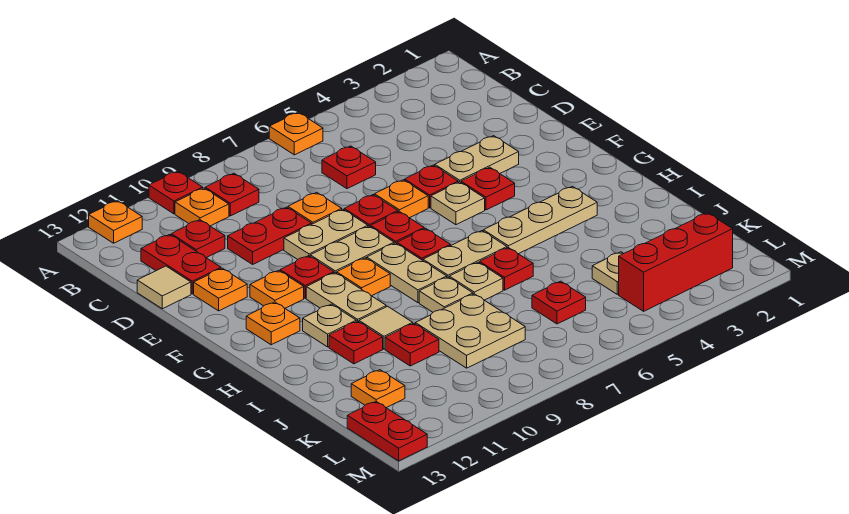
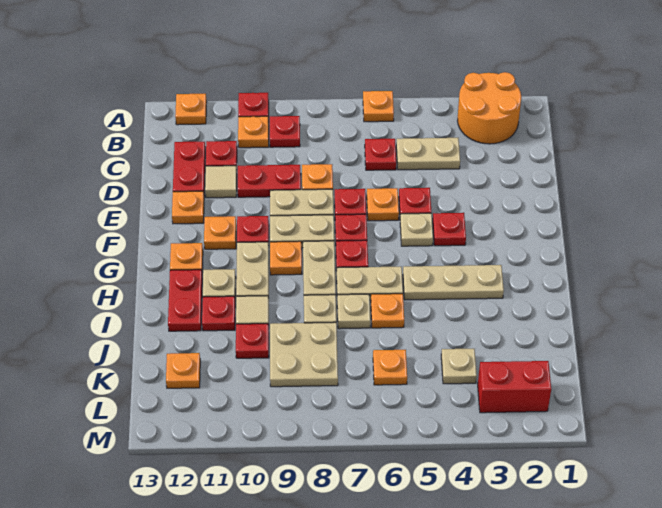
none -> orange 2x2 round brick [458,72,521,144]
tan 1x1 tile [137,266,191,309] -> tan 1x1 tile moved to [205,166,237,198]
tan 1x2 plate [435,136,519,182] -> tan 1x2 plate moved to [396,138,460,170]
red 1x1 plate [480,248,533,290] -> orange 1x1 plate [371,294,404,328]
red 1x1 plate [532,281,586,324] -> orange 1x1 plate [373,350,407,385]
red 1x3 brick [619,213,733,311] -> red 1x2 brick [478,361,551,413]
red 1x2 plate [347,402,427,461] -> red 1x2 plate moved to [168,270,202,331]

